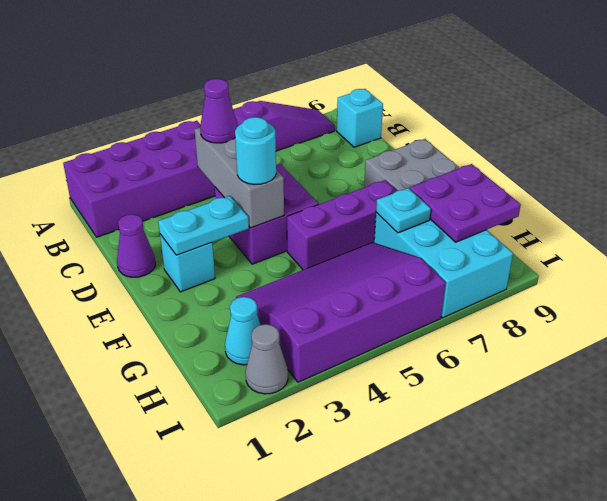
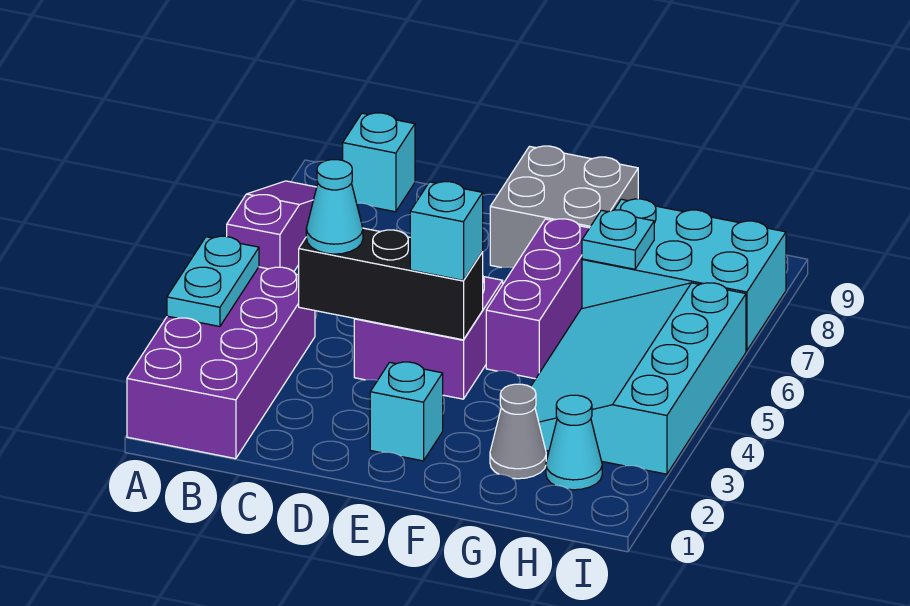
grey 1x3 brick [194,127,284,228] -> black 1x3 brick [299,228,483,340]
purple 1x1 cone [200,79,238,143] -> cyan 1x1 cone [306,160,363,254]
purple 1x1 cone [117,214,155,277] -> none
cyan 1x2 plate [158,196,249,255] -> cyan 1x2 plate moved to [167,236,259,327]
cyan 1x1 round brick [235,117,276,185] -> cyan 1x1 brick [410,182,483,280]
purple 3x4 slope [236,242,445,382] -> cyan 3x4 slope [531,283,746,474]
purple 2x2 plate [410,164,521,242] -> none
grey 1x1 cone [246,324,288,394] -> grey 1x1 cone moved to [490,384,546,479]

